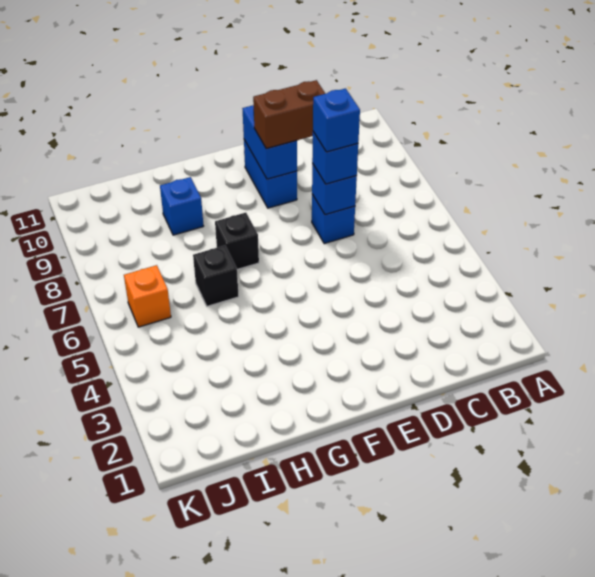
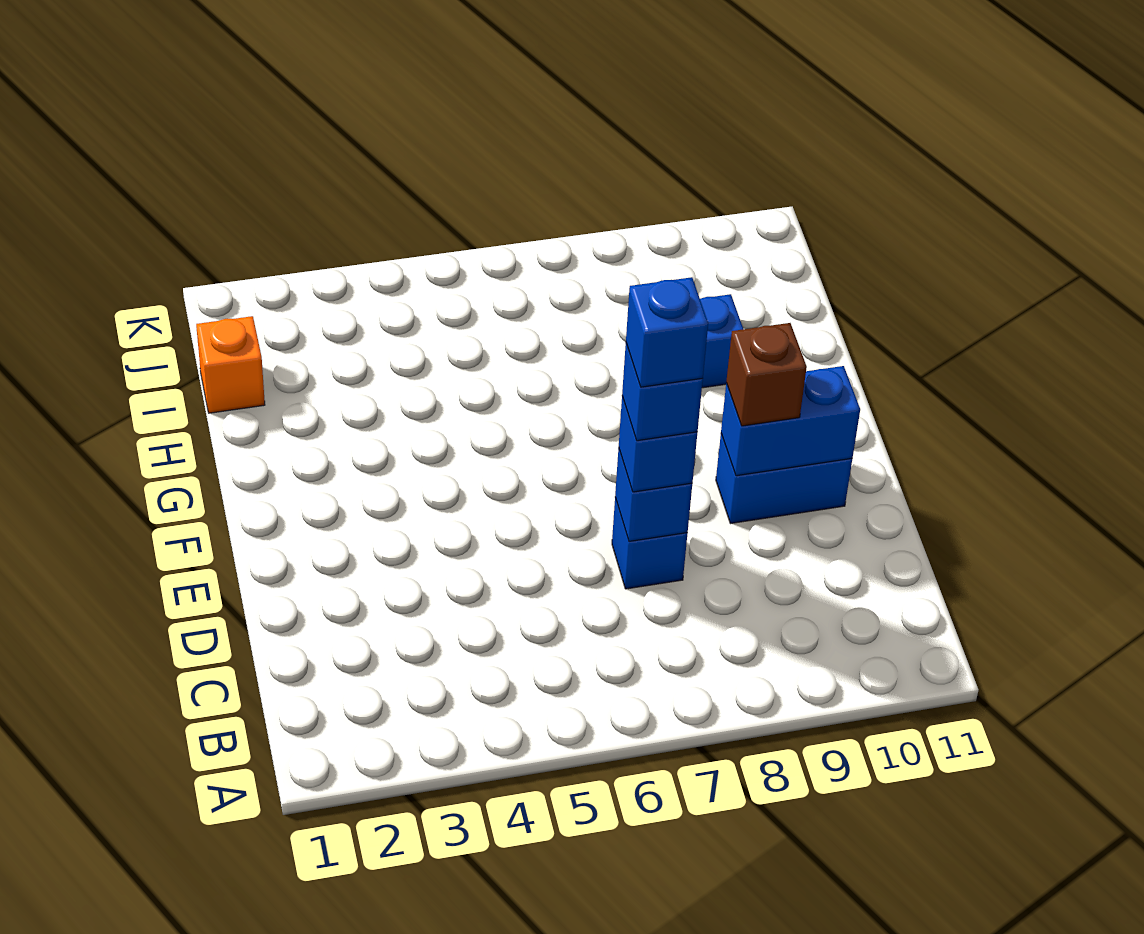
none -> blue 1x1 brick [626,277,708,387]
brown 1x2 brick [253,80,325,149] -> brown 1x1 brick [726,323,807,426]
black 1x1 brick [215,213,259,269] -> none
black 1x1 brick [193,245,239,306] -> none
orange 1x1 brick [124,265,171,327] -> orange 1x1 brick moved to [196,316,265,413]

